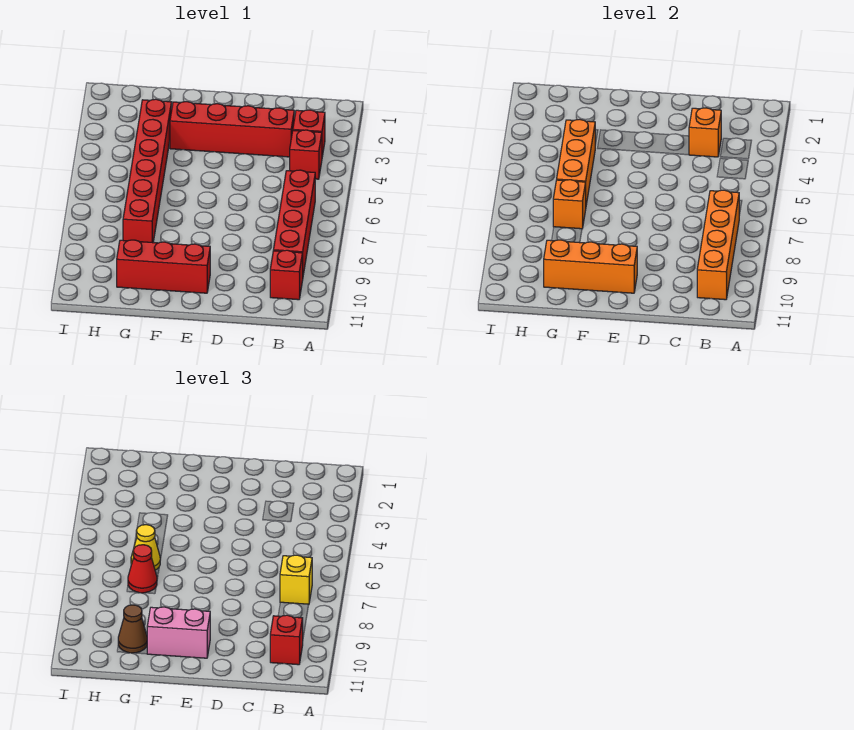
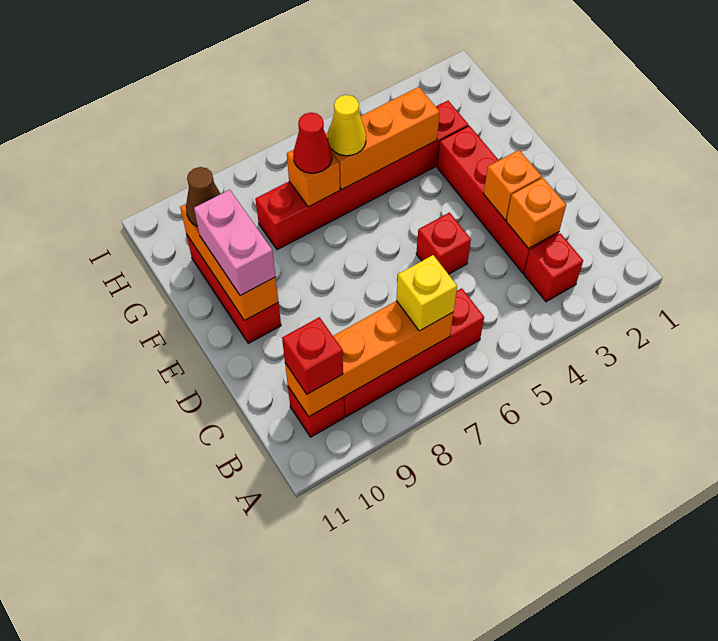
red 1x1 brick [290,130,322,179] -> red 1x1 brick moved to [416,213,471,274]
none -> orange 1x1 brick [484,150,542,220]

